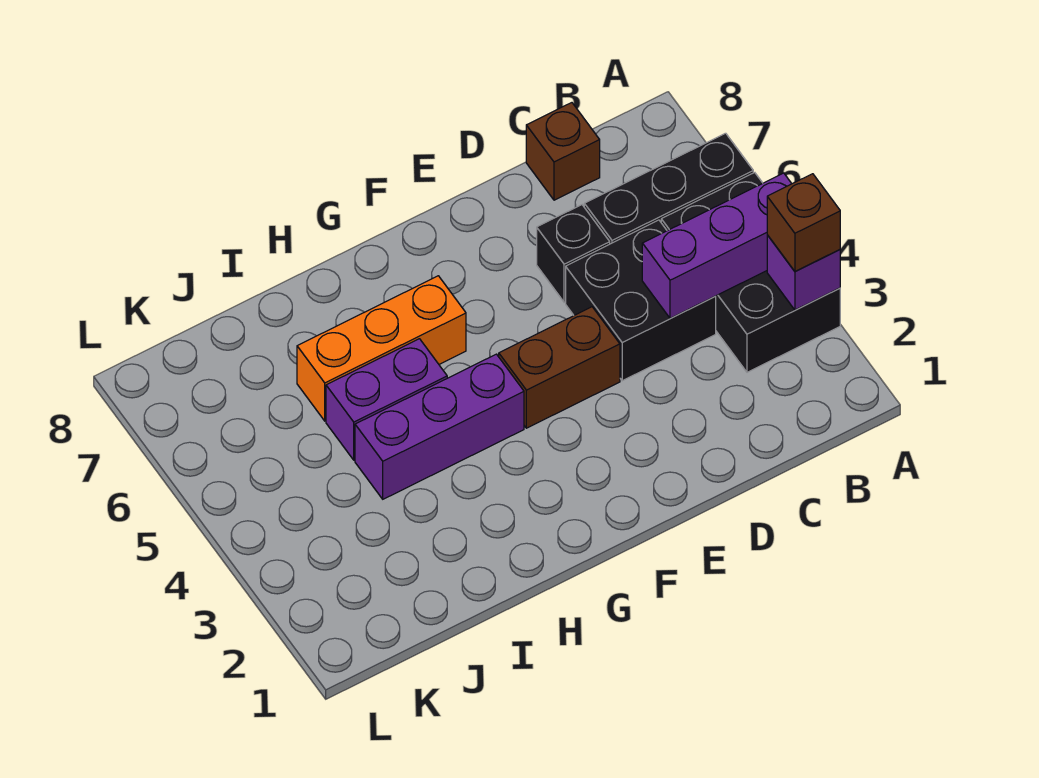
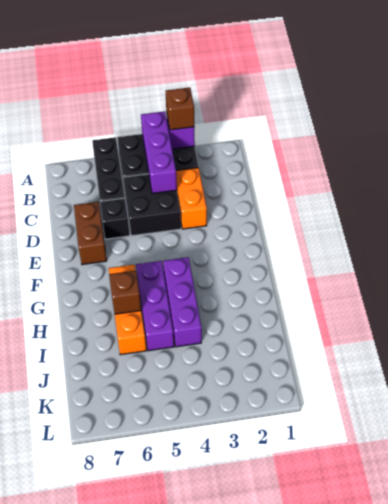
none -> orange 1x2 brick [176,168,207,229]
brown 1x1 brick [526,103,600,200] -> brown 1x1 brick moved to [109,271,141,314]
brown 1x2 brick [499,307,620,428] -> brown 1x2 brick moved to [74,202,107,265]
purple 1x2 brick [326,339,447,460] -> purple 1x3 brick [136,261,174,351]

